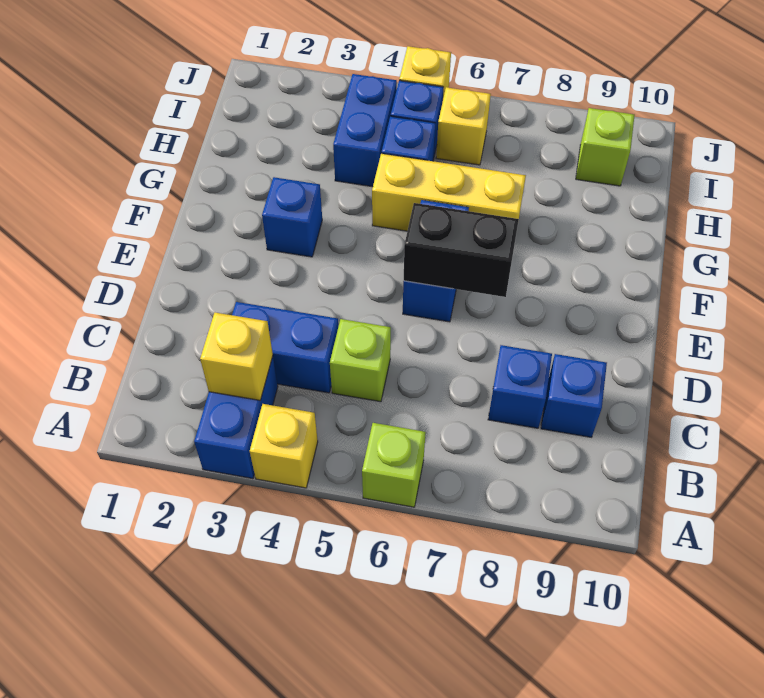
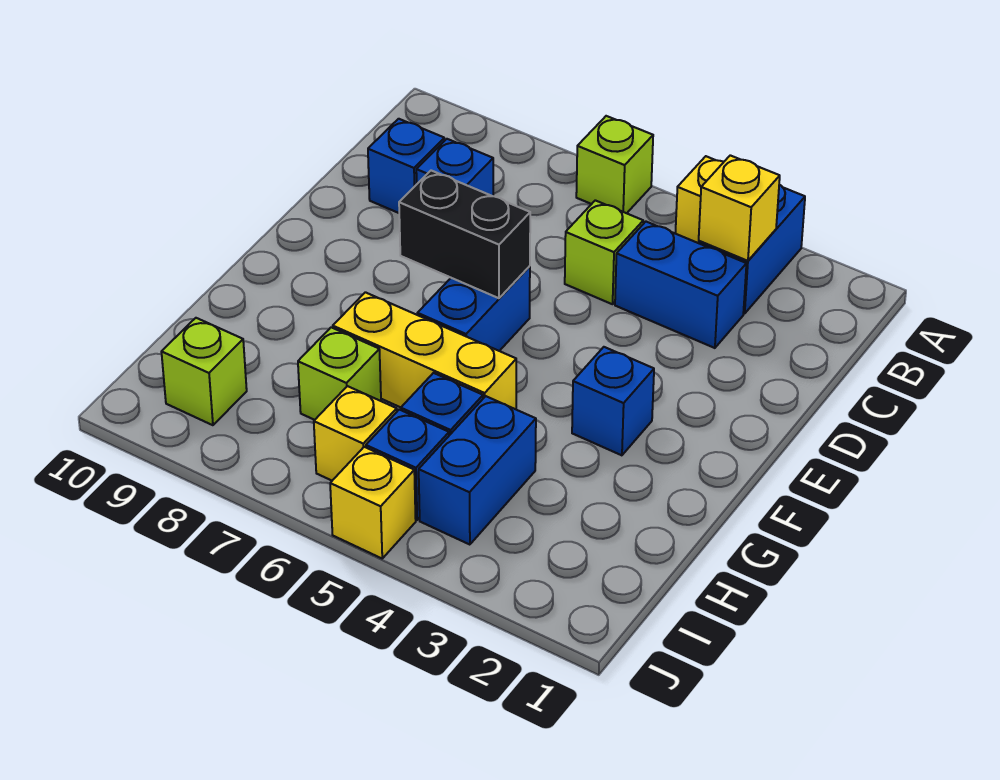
none -> lime 1x1 brick [298,327,381,420]

